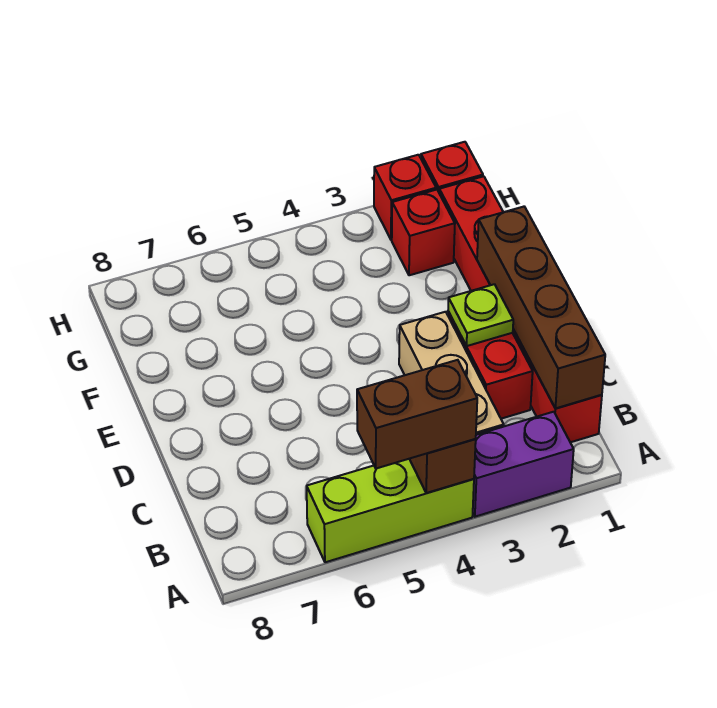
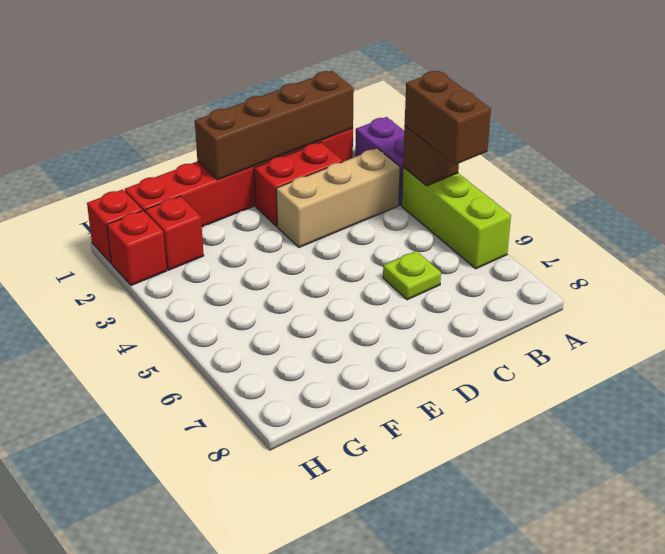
lime 1x1 plate [448,284,513,346] -> lime 1x1 plate moved to [383,251,441,300]

